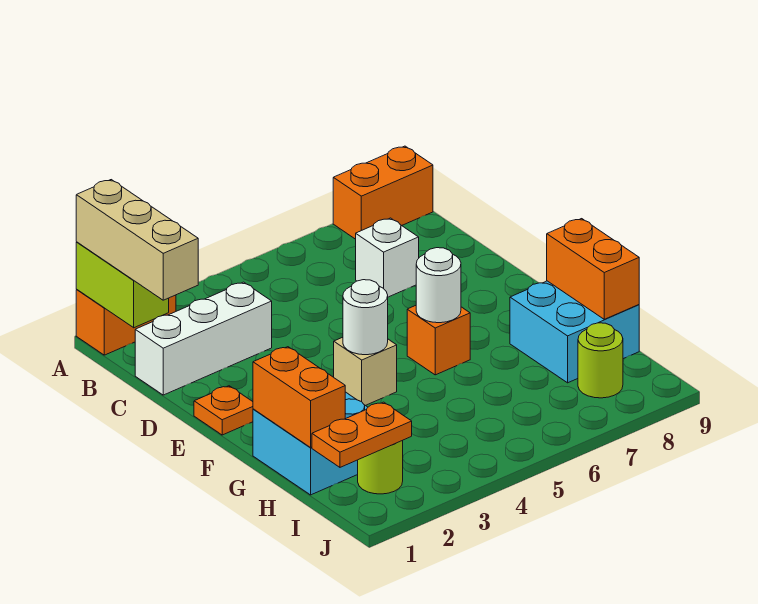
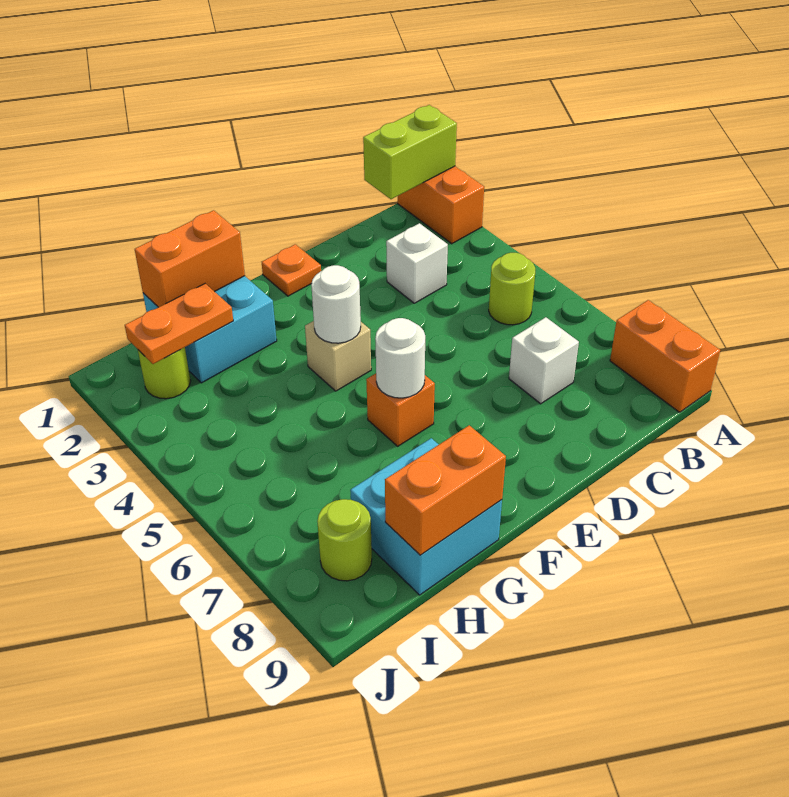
tan 1x3 brick [76,180,198,300] -> none
none -> lime 1x1 round brick [489,253,535,325]
white 1x3 brick [135,282,272,395] -> white 1x1 brick [386,223,448,303]
orange 1x2 plate [312,402,412,467] -> orange 1x2 plate turned to [125,284,233,364]

